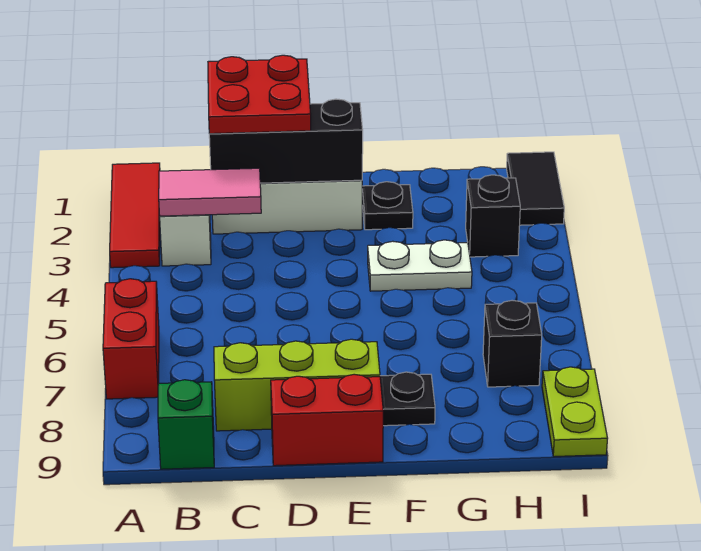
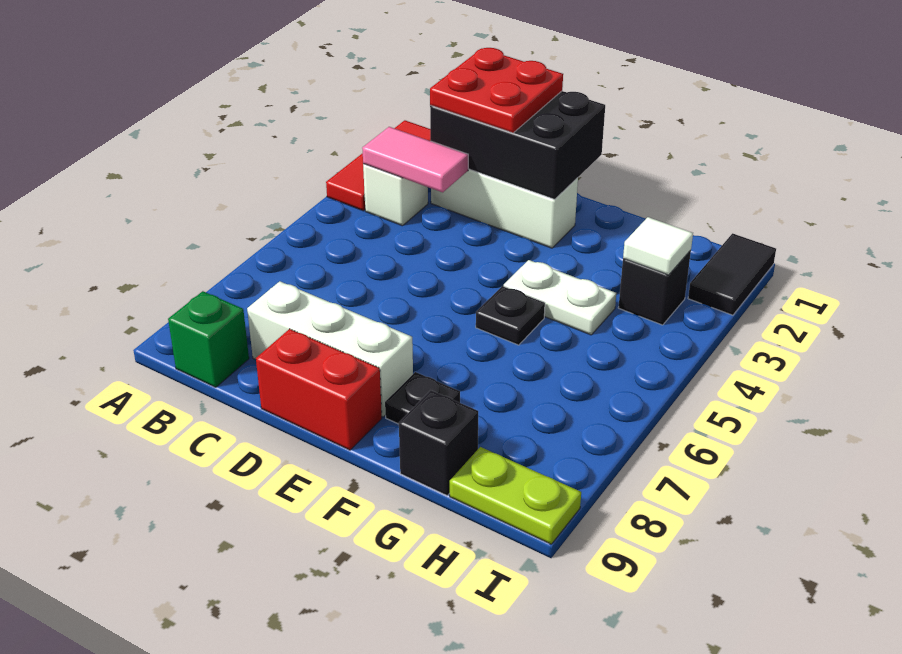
red 1x2 brick [103,279,159,399] -> none
black 1x3 brick [209,99,363,183] -> black 2x3 brick [430,91,605,199]
lime 1x3 brick [214,339,380,431] -> white 1x3 brick [247,281,413,417]
black 1x1 plate [362,182,413,230] -> black 1x1 plate moved to [476,286,545,345]
none -> white 1x1 tile [623,217,693,275]
black 1x1 brick [483,300,542,387] -> black 1x1 brick moved to [399,390,478,495]
lime 1x2 plate [542,367,608,457] -> lime 1x2 plate turned to [450,447,581,544]

